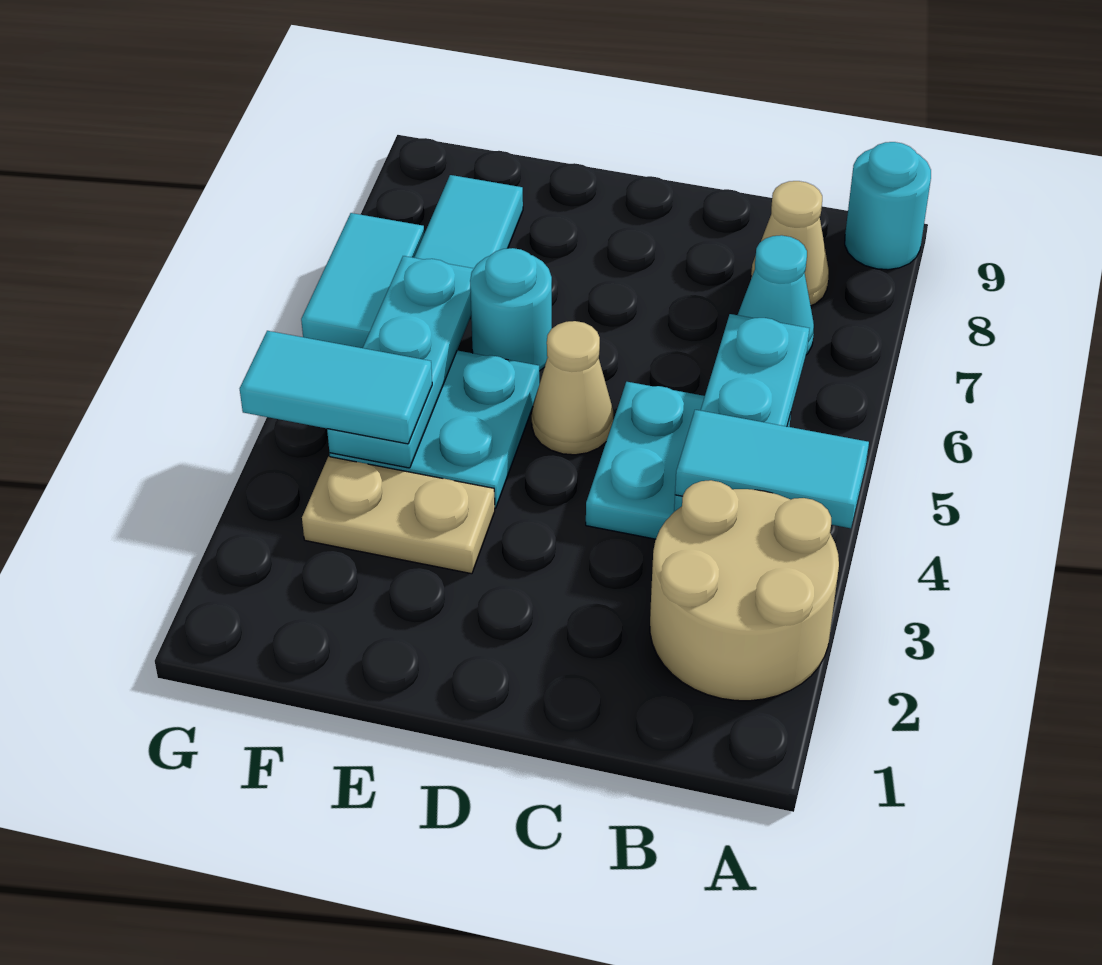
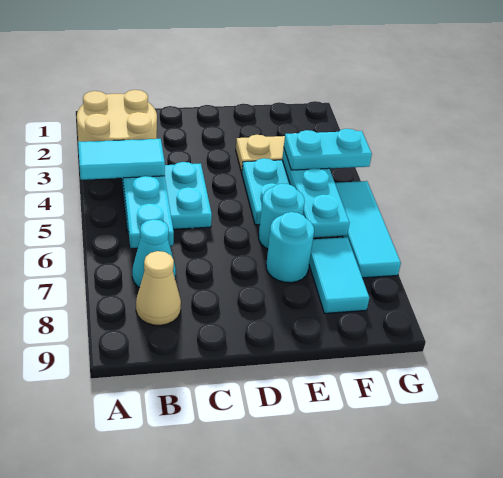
cyan 1x1 round brick [845,142,931,270] -> cyan 1x1 round brick moved to [266,212,314,283]
tan 1x1 cone [532,321,613,455] -> none
cyan 1x2 tile [240,331,432,444] -> cyan 1x2 plate [284,129,372,170]
cyan 1x2 tile [301,213,424,348] -> cyan 1x3 tile [335,181,401,278]

